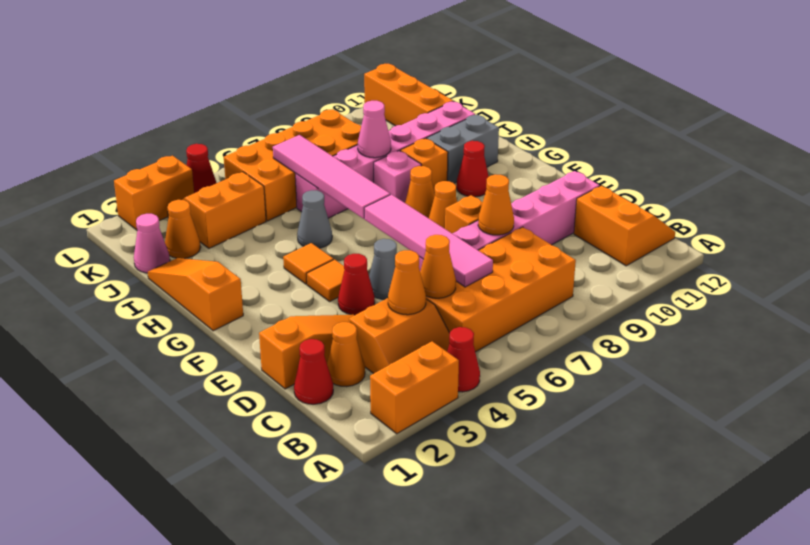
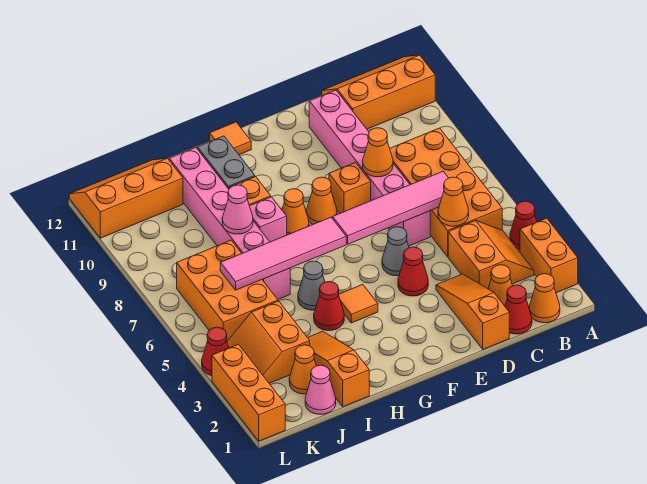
orange 2x2 slope [574,186,675,266] -> orange 2x3 slope [322,55,435,129]
orange 1x1 cone [388,250,426,315] -> orange 1x1 cone moved to [529,274,560,323]
orange 1x1 tile [307,259,345,301] -> orange 1x1 tile moved to [210,122,251,155]
orange 1x3 slope [148,258,243,331] -> orange 1x3 slope turned to [307,331,369,407]
red 1x1 cone [457,141,489,197] -> red 1x1 cone moved to [314,282,344,331]
orange 2x4 brick [224,109,361,221] -> orange 2x3 brick [177,240,278,341]
orange 1x2 brick [114,156,194,230] -> orange 1x3 brick [212,344,285,441]

